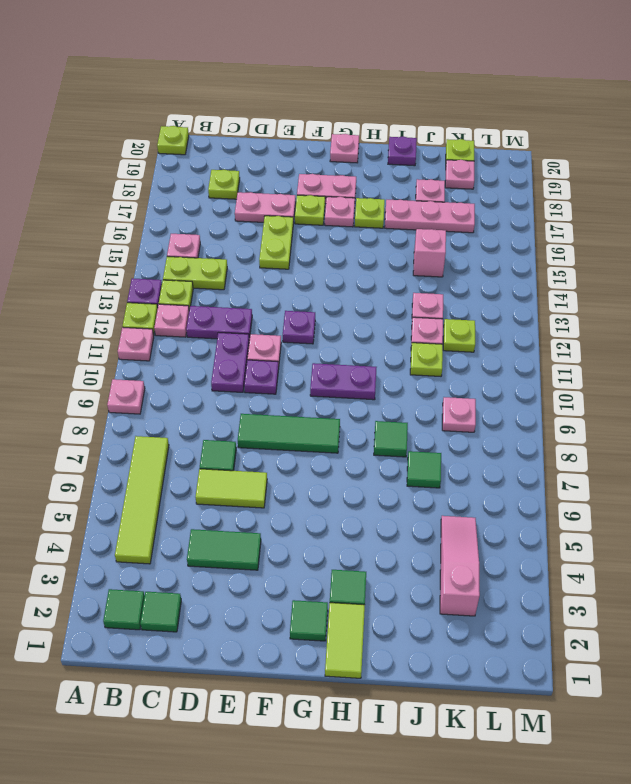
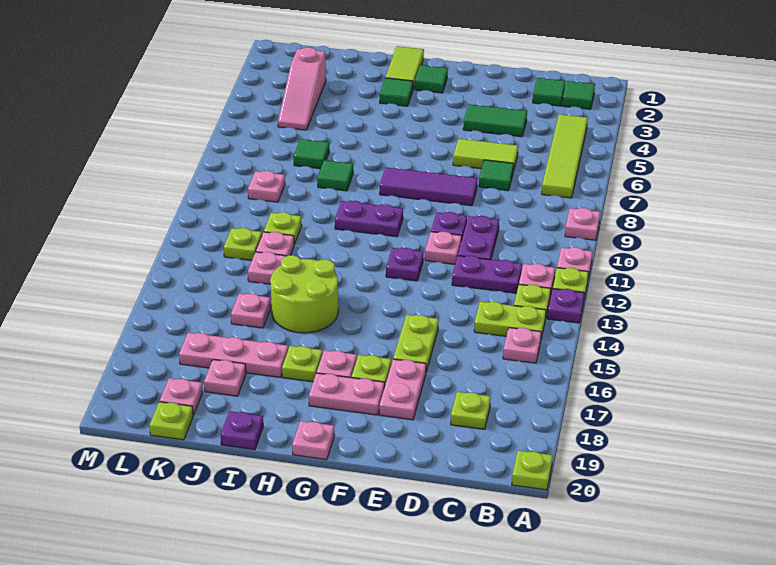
pink 1x2 plate [235,192,296,223] -> pink 1x2 plate turned to [379,359,426,420]
green 1x3 tile [238,414,340,453] -> purple 1x3 tile [380,167,477,206]
none -> lime 2x2 round brick [270,255,338,333]
pink 1x1 brick [413,229,446,277] -> pink 1x1 plate [231,293,271,328]

